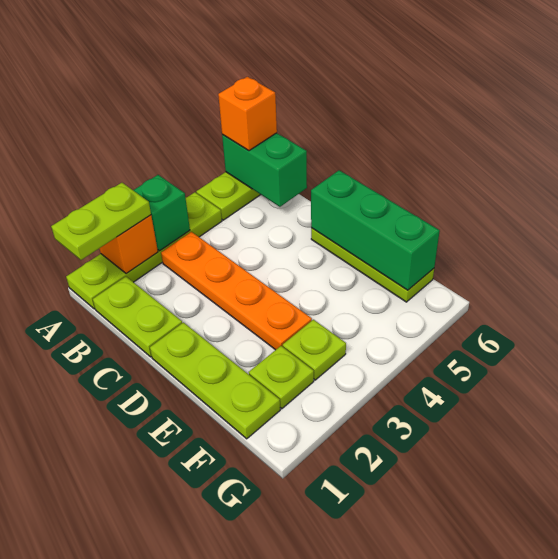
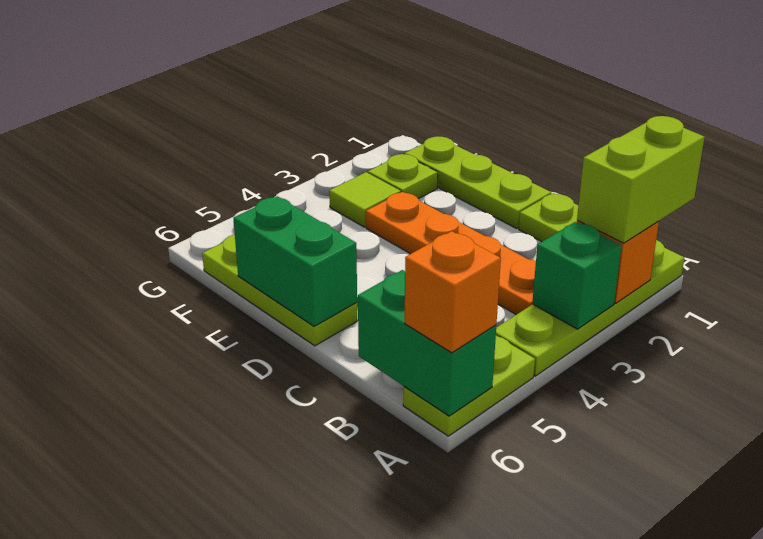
lime 1x2 plate [51,183,151,260] -> lime 1x2 brick [577,116,705,243]
green 1x3 brick [311,170,440,290] -> green 1x2 brick [233,196,357,326]
lime 1x1 plate [283,320,346,380] -> lime 1x1 tile [329,172,401,227]

